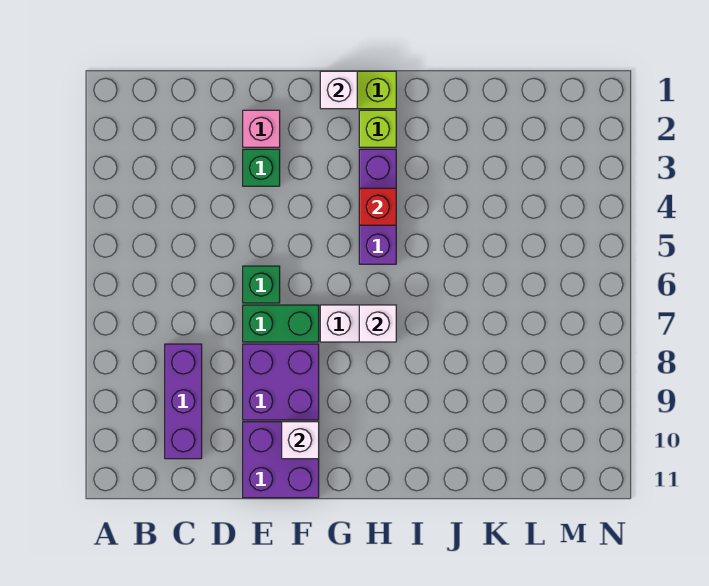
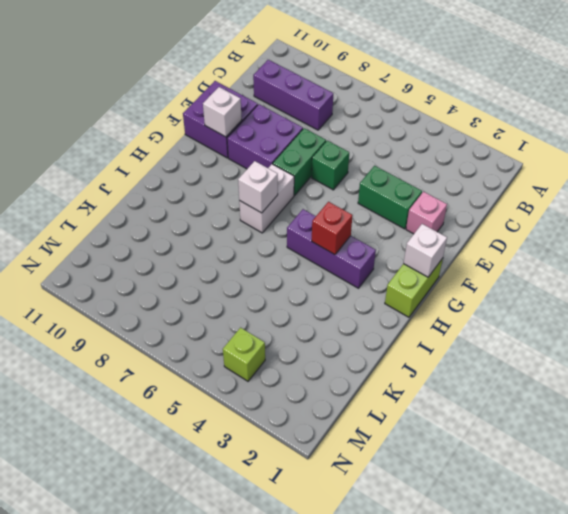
green 1x1 brick [243,149,280,186] -> green 1x2 brick [358,166,422,229]
lime 1x1 brick [359,110,396,147] -> lime 1x1 brick moved to [223,328,265,381]

